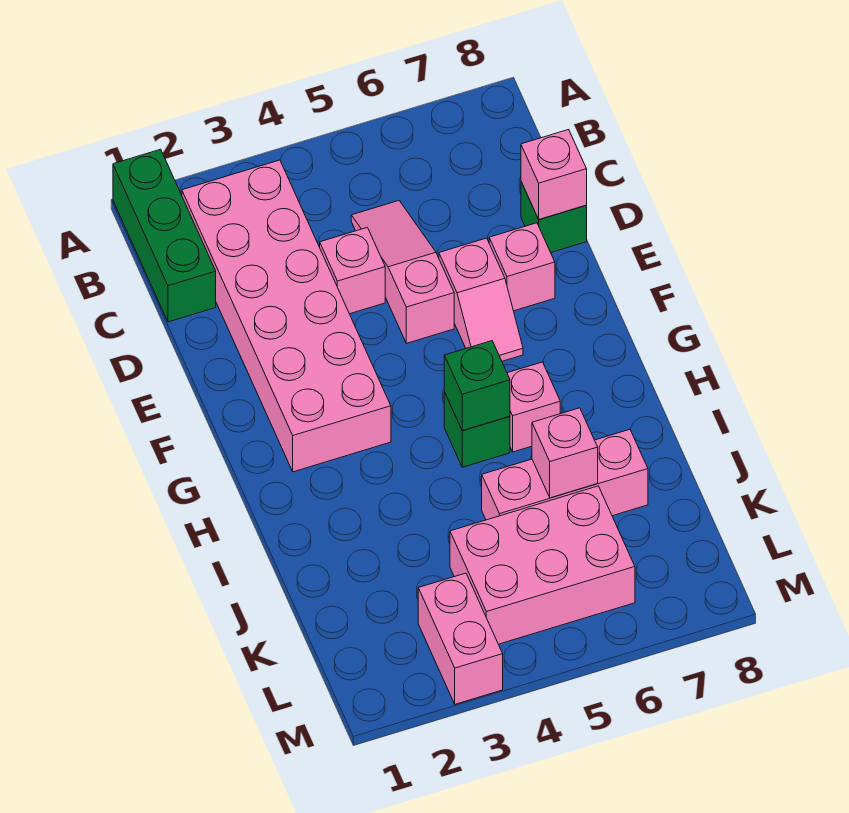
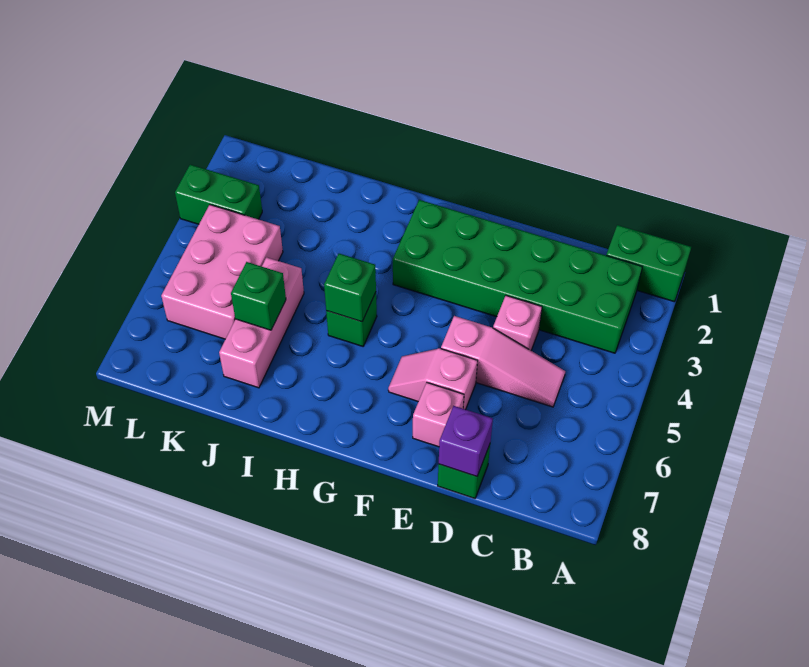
green 1x3 brick [113,149,216,322] -> green 1x2 brick [606,225,691,302]
pink 2x6 brick [182,160,391,472] -> green 2x6 brick [393,200,642,353]
pink 1x1 brick [521,130,587,219] -> purple 1x1 brick [439,406,493,476]
pink 1x1 brick [507,362,560,452] -> none
pink 1x1 brick [532,408,598,498] -> green 1x1 brick [231,262,286,330]
pink 1x2 brick [418,573,503,704] -> green 1x2 brick [175,165,262,224]

